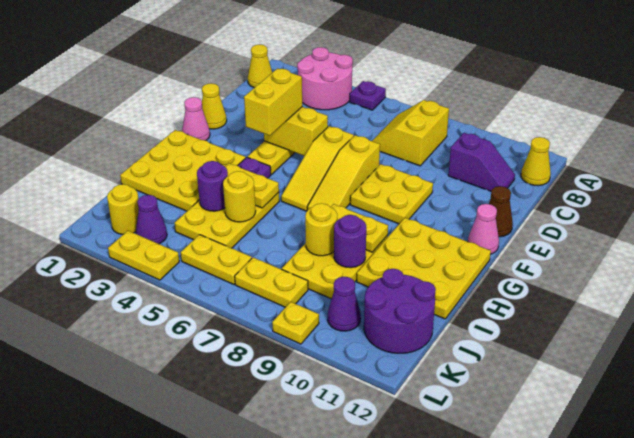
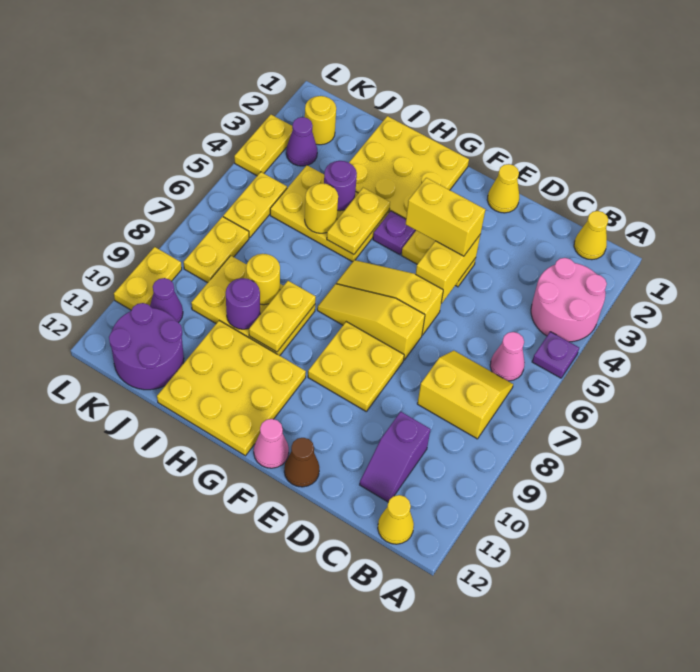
pink 1x1 cone [182,97,210,140] -> pink 1x1 cone moved to [490,332,525,381]
yellow 1x1 plate [272,302,319,344] -> yellow 1x2 plate [114,247,182,310]

